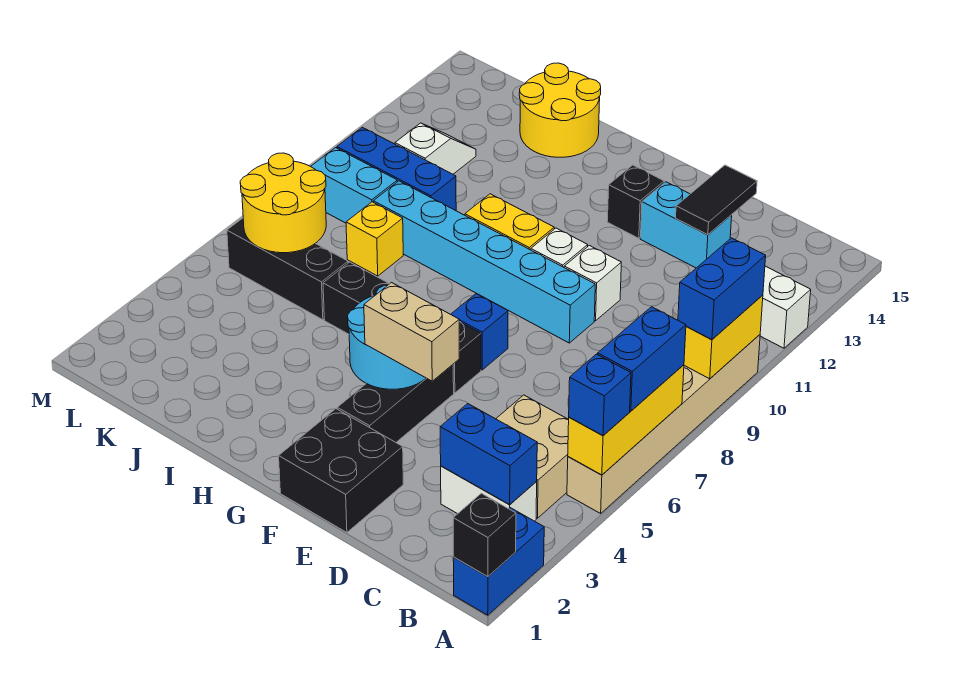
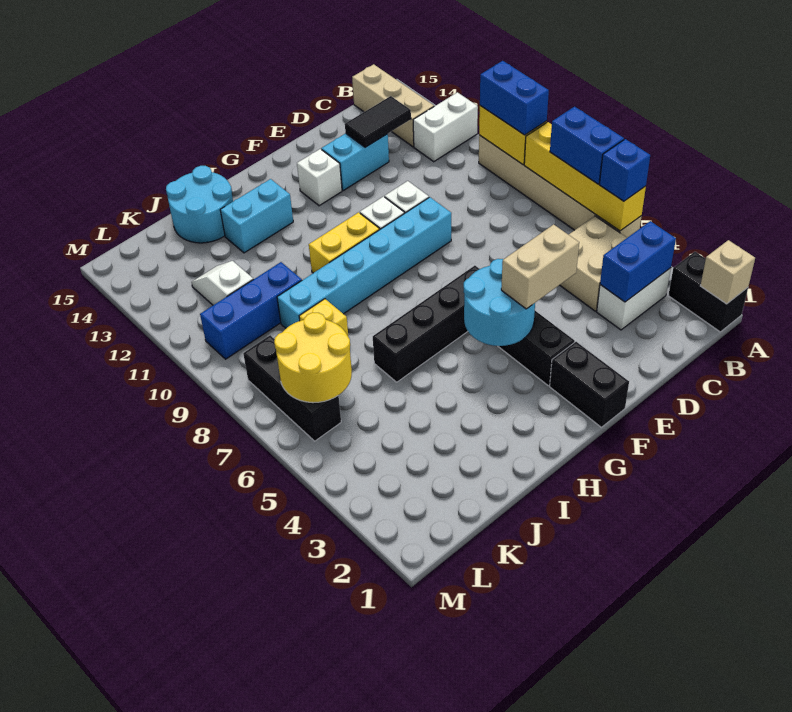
blue 1x2 brick [453,508,544,615] -> black 1x2 brick [668,252,748,332]
black 1x1 brick [453,493,516,577] -> tan 1x1 brick [700,240,755,304]
yellow 1x3 brick [568,365,684,475] -> yellow 1x4 brick [524,122,646,231]
none -> tan 1x3 brick [352,64,434,147]
black 1x2 tile [676,165,757,235] -> black 1x2 tile turned to [345,96,411,147]
black 2x2 brick [279,409,403,533] -> black 1x2 brick [550,342,629,427]
blue 1x1 brick [451,294,508,370] -> none
black 1x1 brick [607,165,664,238] -> white 1x1 brick [297,149,342,206]
yellow 2x2 round brick [519,63,601,157] -> cyan 2x2 round brick [166,166,233,243]
black 1x3 brick [227,218,348,320] -> black 1x3 brick turned to [243,335,341,441]
cyan 1x2 brick [311,148,397,223] -> cyan 1x2 brick moved to [220,179,293,253]

